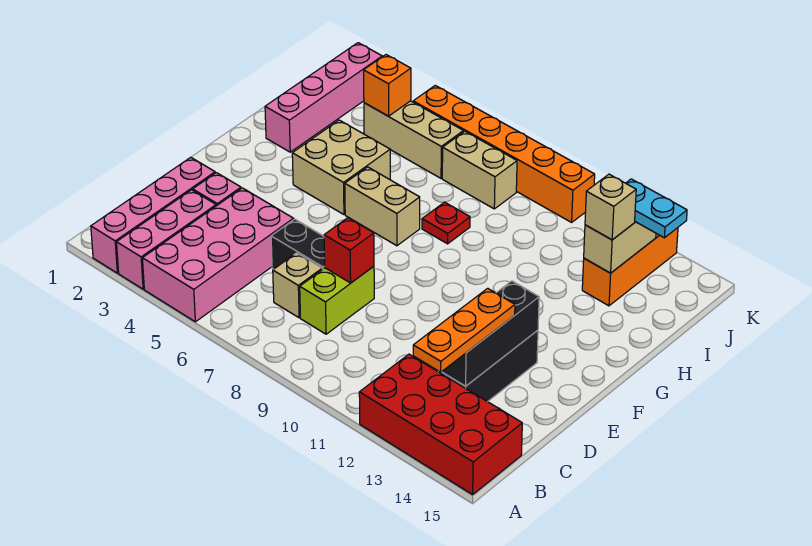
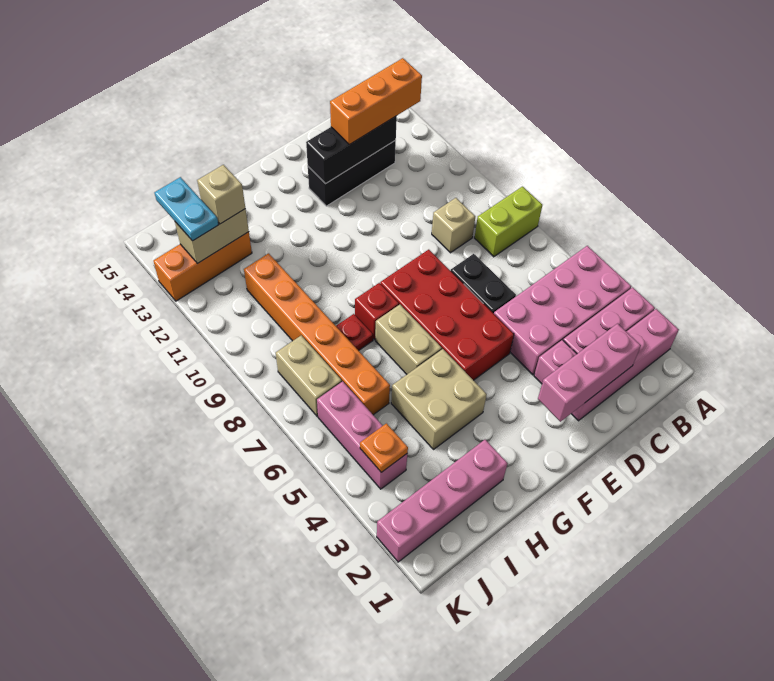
red 2x4 brick [359,354,522,495] -> red 2x4 brick moved to [380,250,514,380]
orange 1x3 plate [413,288,515,372] -> orange 1x3 brick [330,58,422,144]
none -> pink 1x3 brick [538,324,641,422]
tan 1x1 brick [273,253,322,318] -> tan 1x1 brick moved to [432,198,475,253]
lime 1x2 brick [300,266,374,334] -> lime 1x2 brick moved to [475,187,542,257]
red 1x1 brick [324,218,374,283] -> red 1x1 brick moved to [355,283,399,339]
tan 1x3 brick [364,101,463,178] -> pink 1x3 brick [317,381,407,489]
orange 1x1 brick [364,55,411,116] -> orange 1x1 plate [360,423,408,472]
orange 1x6 brick [413,86,595,222] -> orange 1x6 brick moved to [244,253,390,415]

